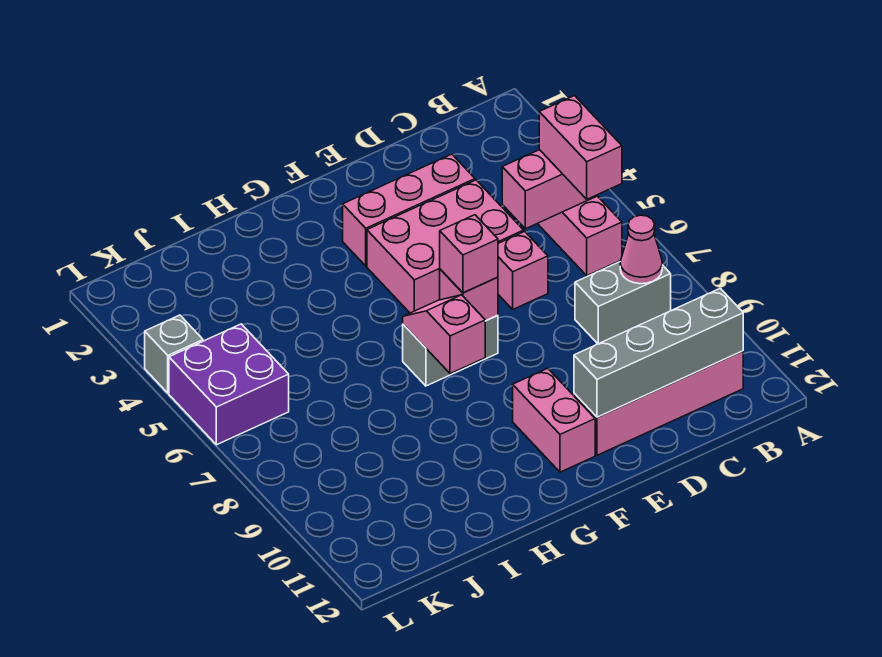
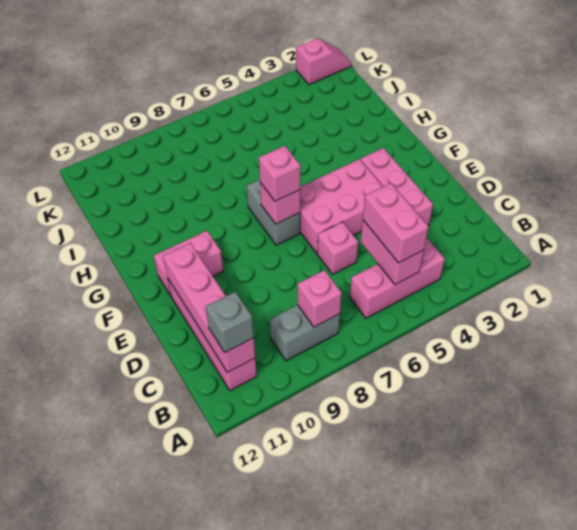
pink 1x2 brick [539,96,622,199] -> pink 1x2 brick turned to [363,183,429,263]
grey 1x2 brick [575,262,671,344] -> grey 1x2 brick turned to [270,305,340,361]
pink 1x1 cone [620,215,662,284] -> pink 1x1 brick [298,270,342,327]
grey 1x4 brick [574,288,743,417] -> pink 1x4 brick [163,243,255,372]
pink 2x3 brick [367,180,524,313] -> pink 2x3 brick turned to [300,159,383,253]
pink 1x2 slope [403,295,485,374] -> pink 1x2 slope moved to [296,38,351,84]
purple 2x2 brick [169,324,289,445] -> none
grey 1x1 brick [145,315,203,393] -> grey 1x1 brick moved to [206,292,254,352]

